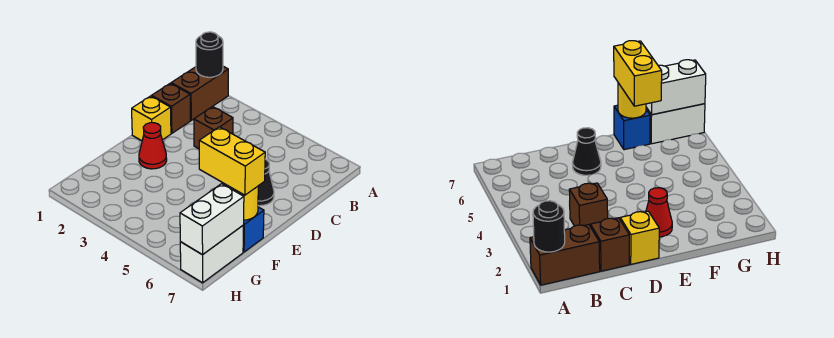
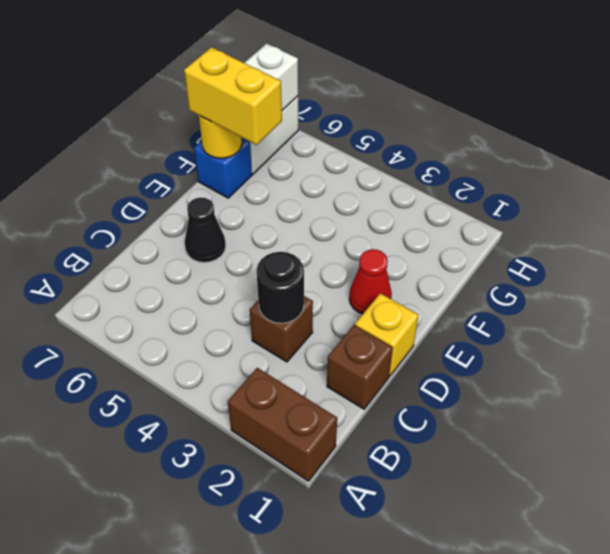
brown 1x2 brick [171,66,228,120] -> brown 1x2 brick turned to [228,368,337,481]
black 1x1 round brick [196,32,223,77] -> black 1x1 round brick moved to [256,252,304,323]

